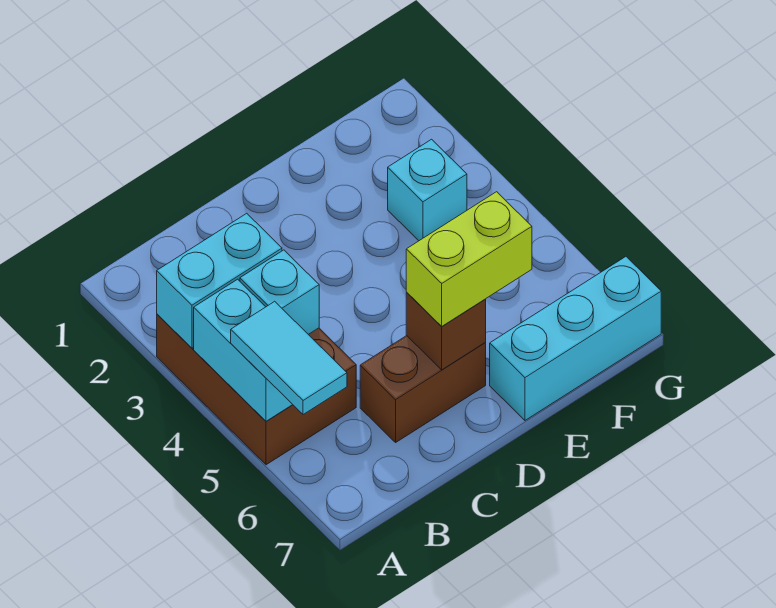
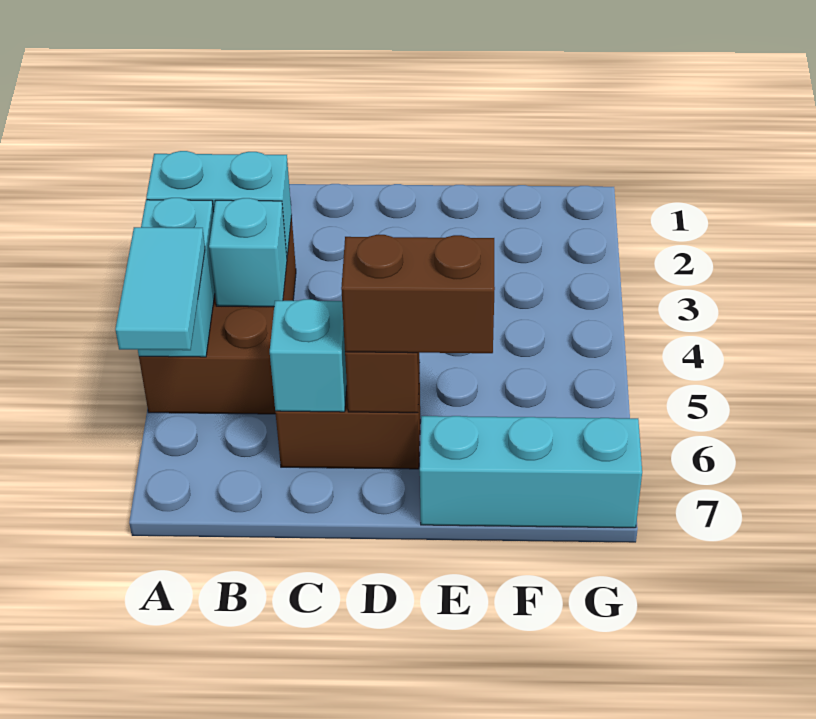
lime 1x2 brick [406,192,532,326] -> brown 1x2 brick [341,235,495,353]
cyan 1x1 brick [388,139,467,241] -> cyan 1x1 brick moved to [270,299,347,412]

